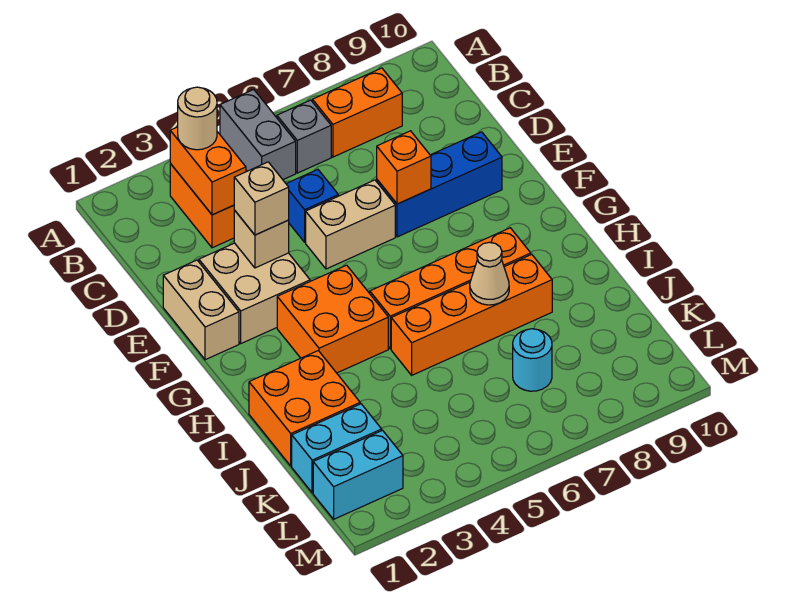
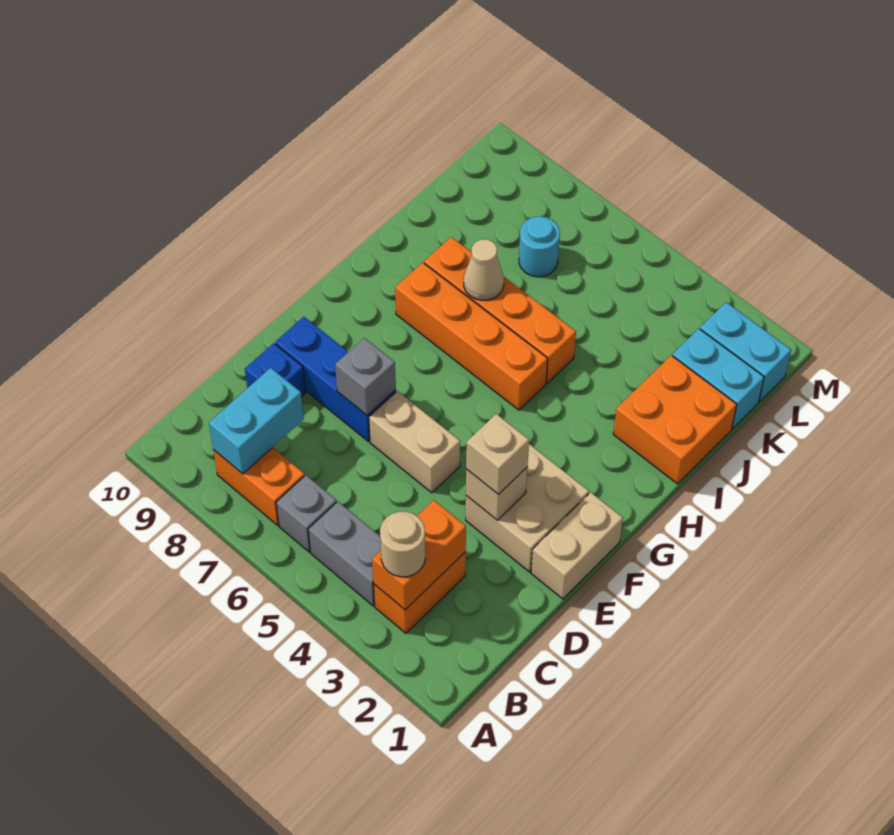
grey 1x2 brick [220,90,296,180] -> grey 1x2 brick turned to [308,502,381,606]
none -> cyan 1x2 brick [209,368,304,474]
blue 1x1 brick [286,169,338,242] -> blue 1x1 brick moved to [245,343,306,397]
orange 1x1 brick [377,131,431,204] -> grey 1x1 brick [335,338,396,415]
orange 2x2 brick [277,265,388,373] -> none

